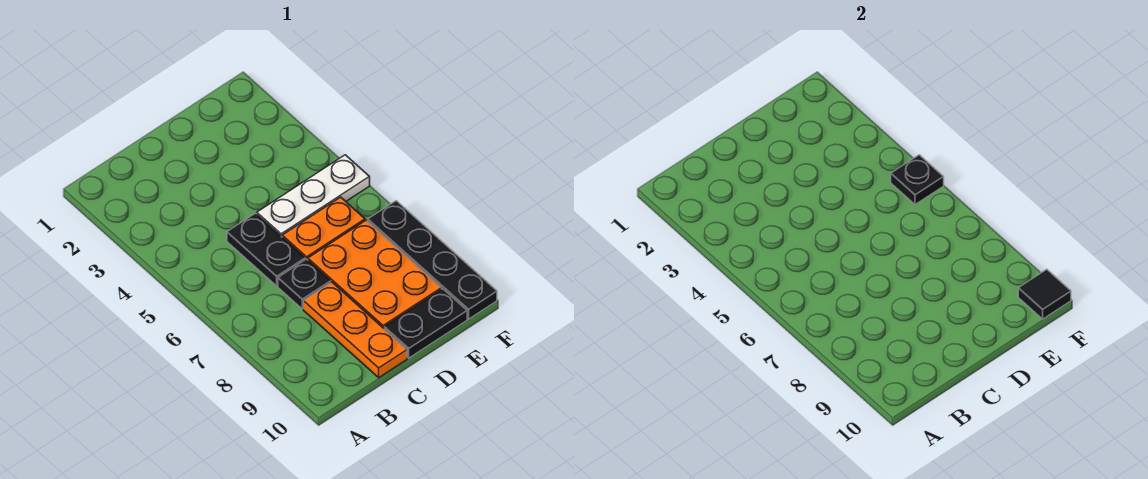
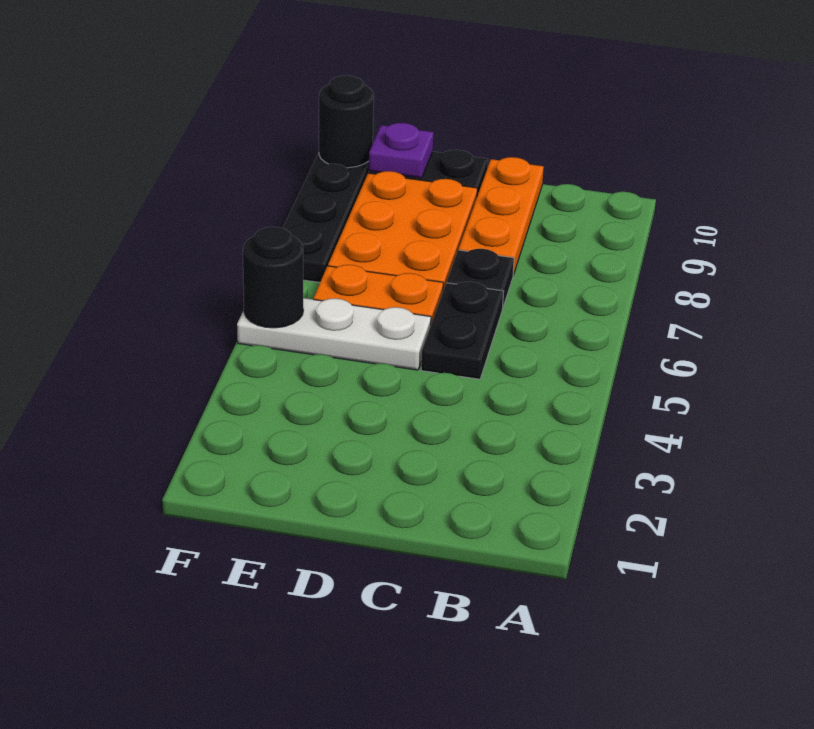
none -> purple 1x1 plate [369,123,433,178]
black 1x1 plate [891,155,944,205] -> black 1x1 round brick [243,227,303,328]
black 1x1 tile [1018,269,1071,319] -> black 1x1 round brick [319,76,374,168]

